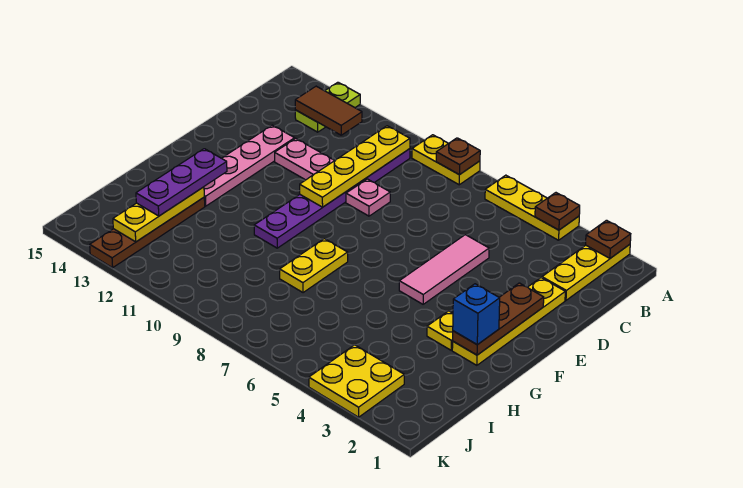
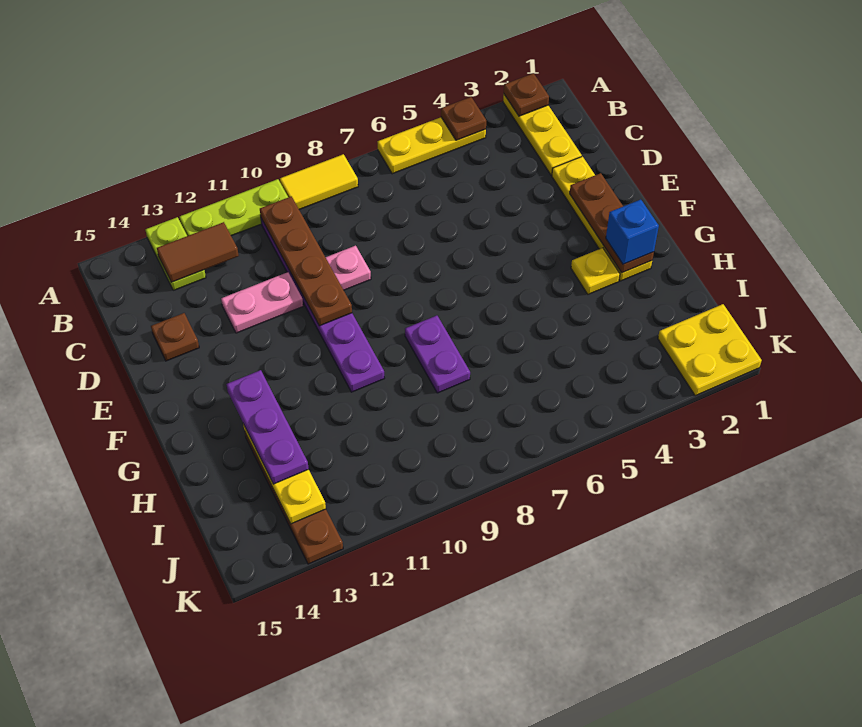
yellow 1x2 plate [412,135,480,185] -> yellow 1x2 tile [280,154,358,210]
brown 1x1 plate [436,138,480,175] -> brown 1x1 plate moved to [151,313,199,361]
none -> lime 1x3 plate [180,179,288,236]
yellow 1x4 plate [300,126,410,207] -> brown 1x4 plate [260,196,352,326]
pink 1x3 tile [399,235,489,304] -> none
pink 1x4 plate [204,125,295,206] -> none
yellow 1x2 plate [280,239,348,293] -> purple 1x2 plate [405,316,470,393]
yellow 2x2 plate [309,345,404,417] -> yellow 2x2 plate moved to [658,304,762,396]

